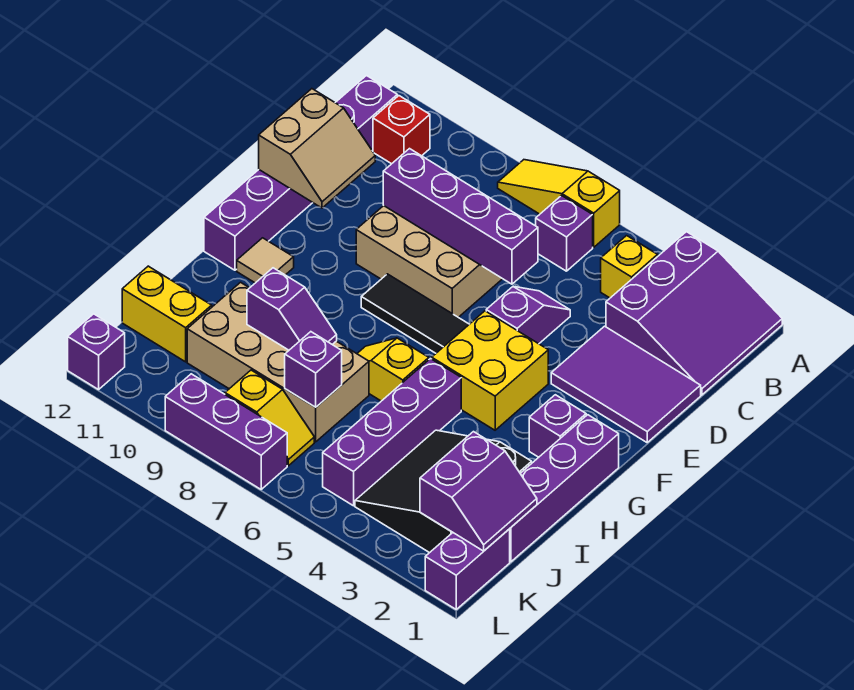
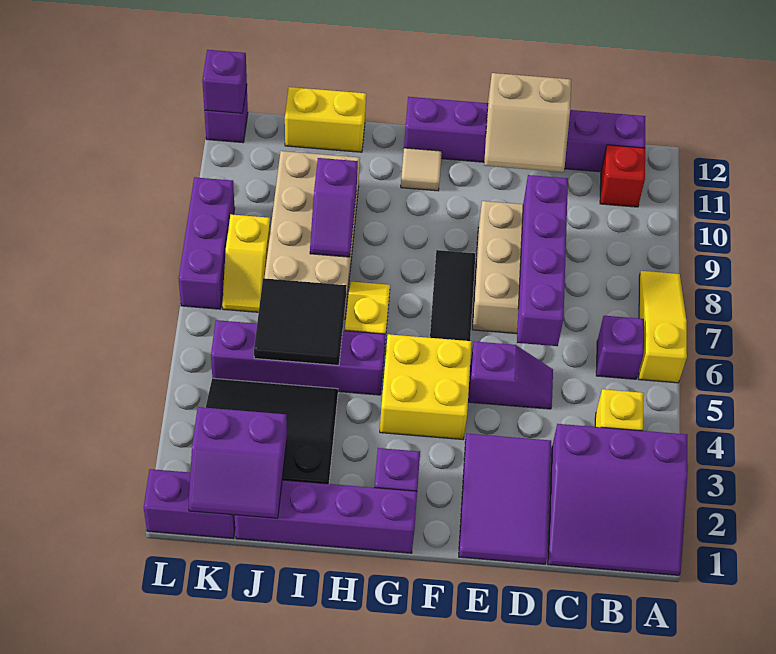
none -> black 2x2 tile [254,278,347,366]
purple 1x1 brick [285,332,342,407] -> purple 1x1 brick moved to [202,50,247,113]
yellow 1x2 brick [122,266,212,362] -> yellow 1x2 brick turned to [285,87,366,152]

